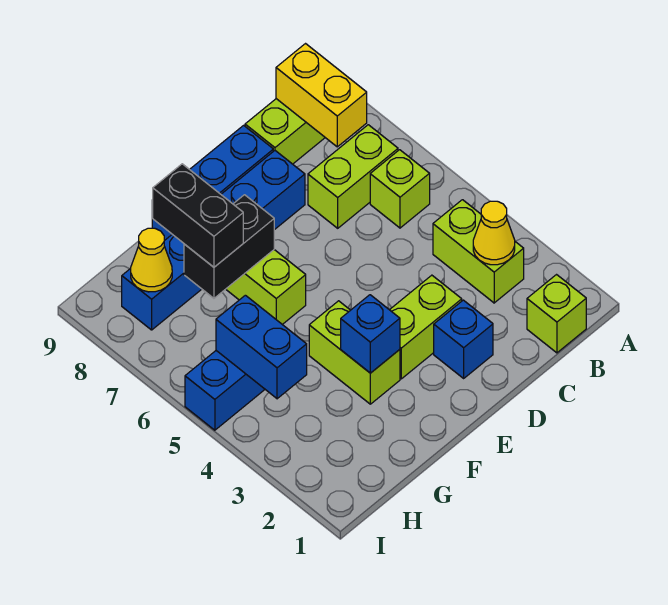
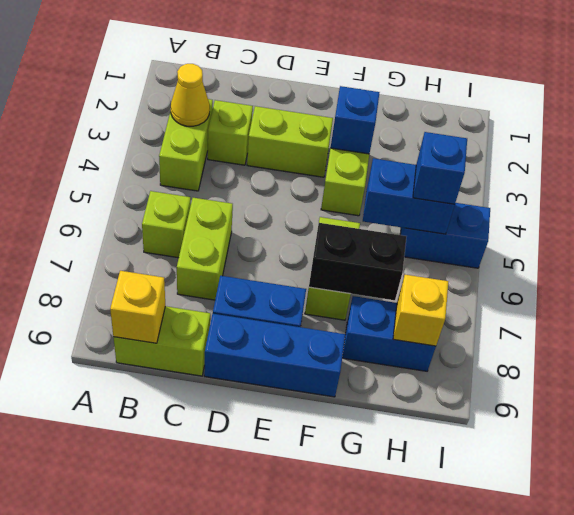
lime 1x1 brick [527,275,586,353] -> lime 1x1 brick moved to [208,100,253,165]
lime 1x2 brick [308,125,398,228] -> lime 1x2 brick turned to [177,198,233,300]
yellow 1x2 brick [276,44,367,147] -> yellow 1x1 brick [110,271,165,343]
blue 1x1 brick [434,300,493,378] -> blue 1x1 brick moved to [413,132,467,204]
black 1x2 brick [153,164,243,267] -> none
blue 1x2 brick [216,295,307,399] -> blue 1x2 brick turned to [363,158,455,234]
yellow 1x1 cone [131,228,172,292] -> yellow 1x1 brick [393,275,448,346]

